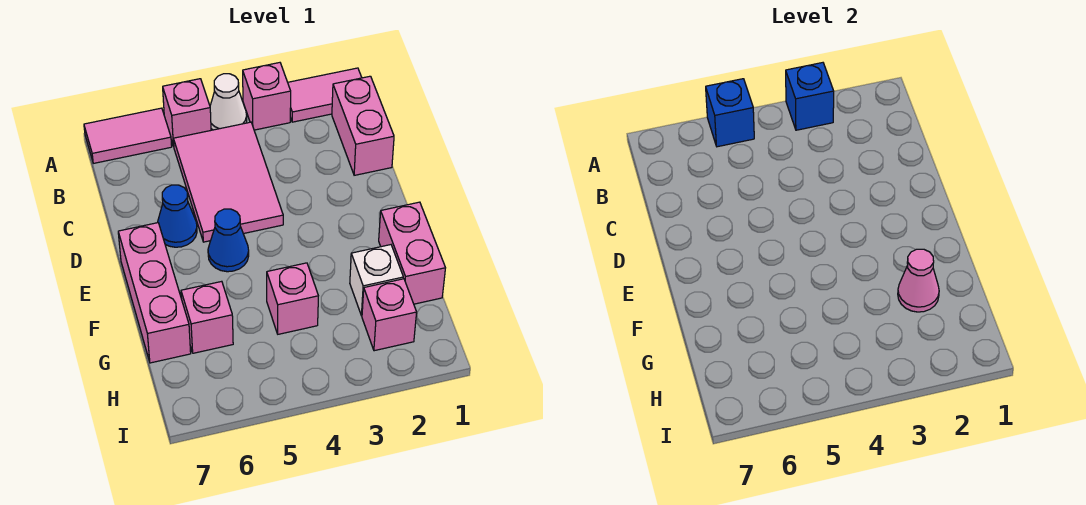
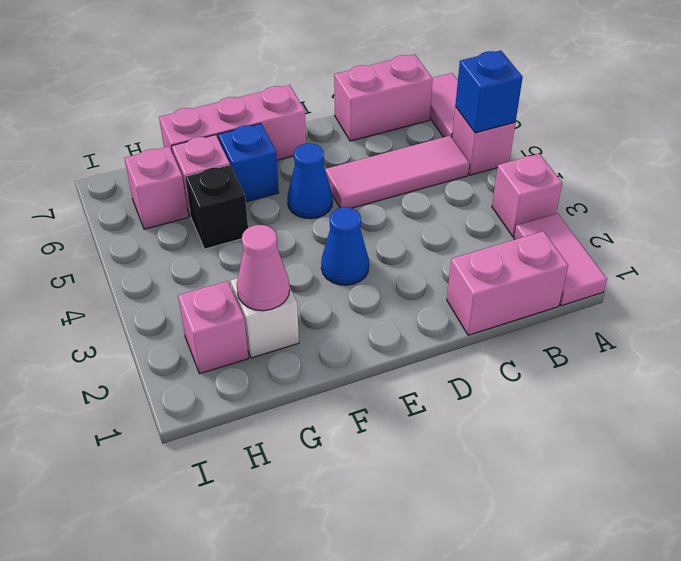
blue 1x1 brick [786,63,834,130] -> blue 1x1 brick moved to [218,123,279,202]
white 1x1 cone [210,74,247,130] -> none
pink 2x3 tile [174,122,283,242] -> pink 1x3 tile [325,136,469,208]
blue 1x1 cone [157,185,197,247] -> blue 1x1 cone moved to [321,207,369,285]
pink 1x2 brick [379,202,445,304] -> pink 1x2 brick moved to [334,54,433,141]
pink 1x1 brick [267,263,318,334] -> pink 1x1 brick moved to [124,147,188,229]
none -> black 1x1 brick [185,165,248,249]

